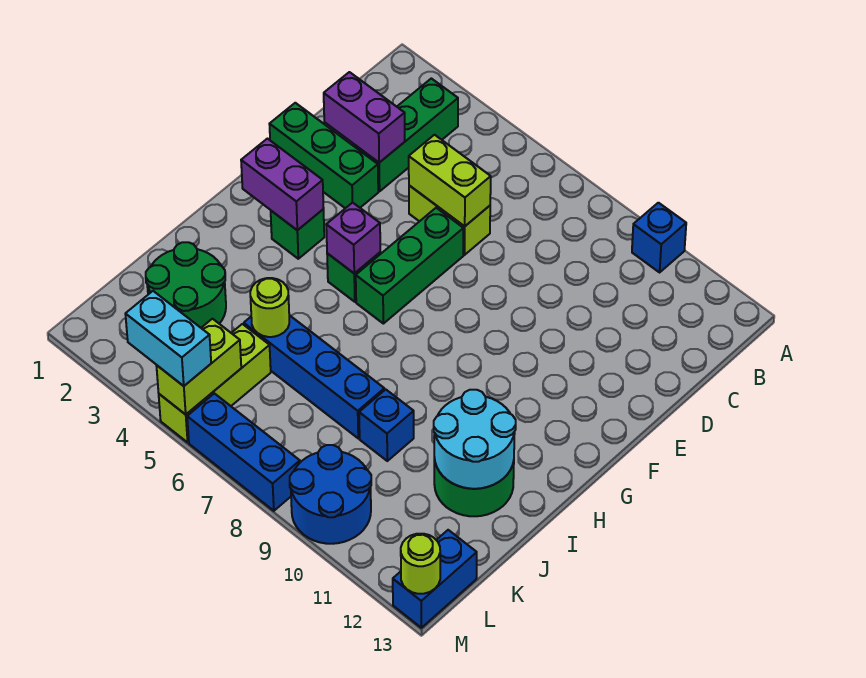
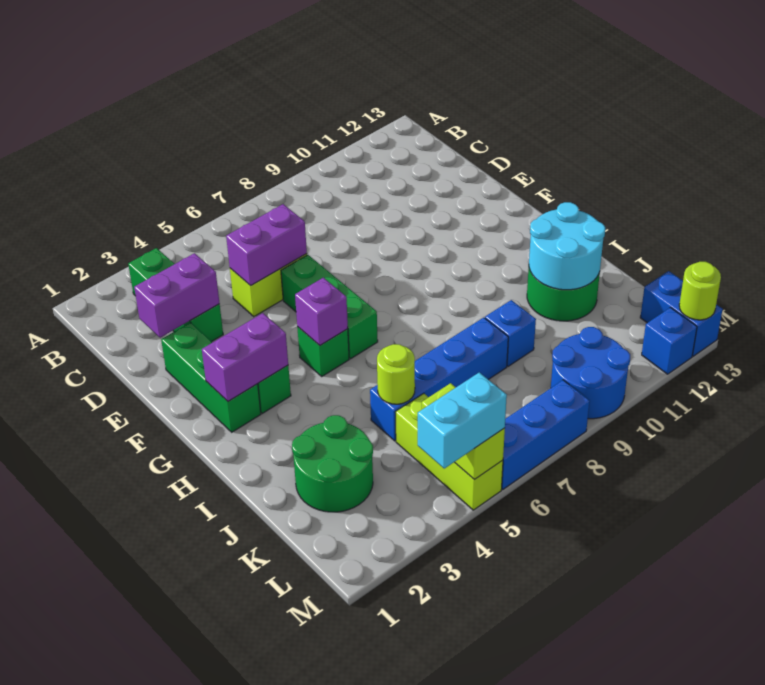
blue 1x1 brick [632,203,686,272] -> blue 1x1 brick moved to [642,308,697,374]
lime 1x2 brick [409,135,491,226] -> purple 1x2 brick [226,204,307,286]
green 1x3 brick [269,103,378,208] -> green 1x3 brick turned to [161,322,261,432]

